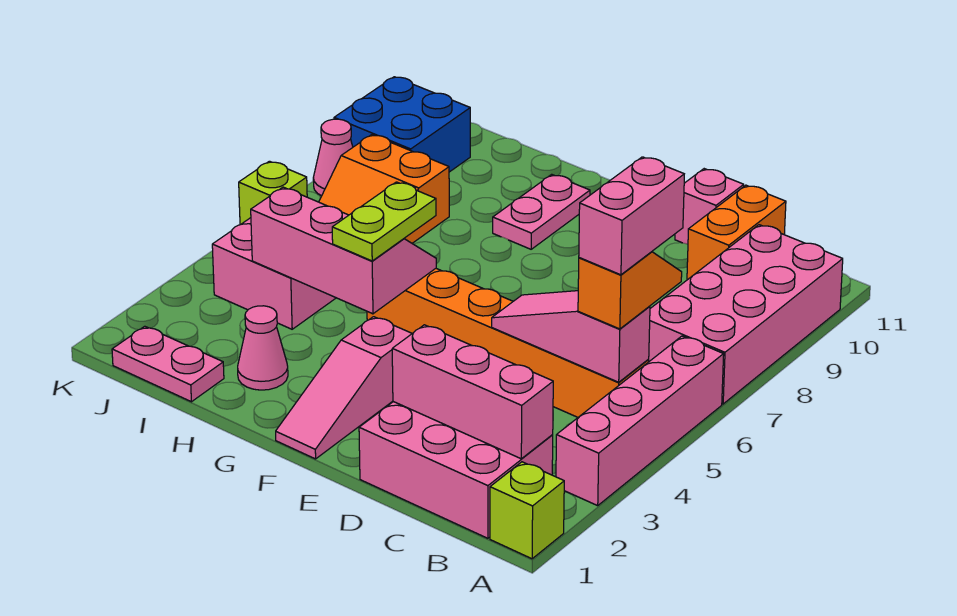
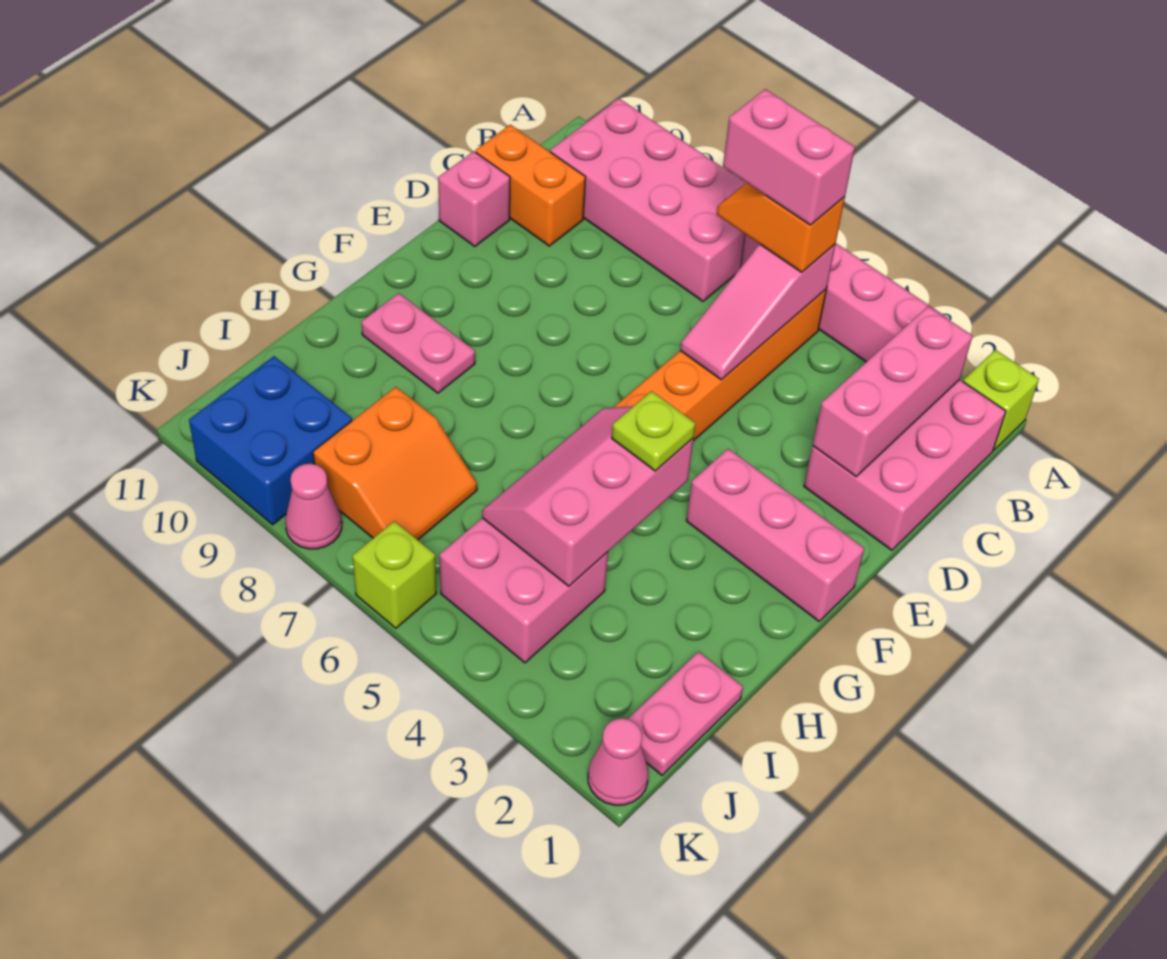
pink 1x3 slope [276,317,412,459] -> pink 1x3 brick [686,449,864,621]
lime 1x2 plate [332,182,436,261] -> lime 1x1 plate [612,391,696,471]
pink 1x1 cone [238,306,288,390] -> pink 1x1 cone moved to [588,718,648,805]

